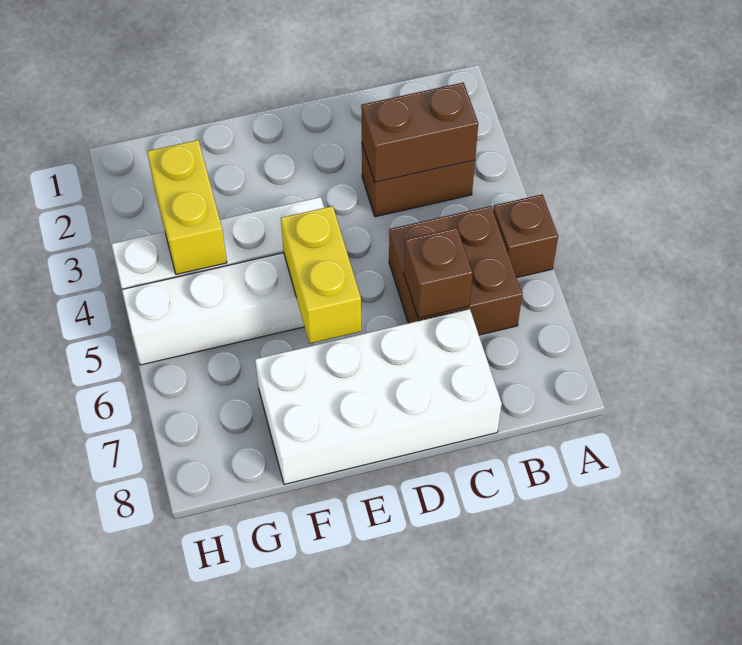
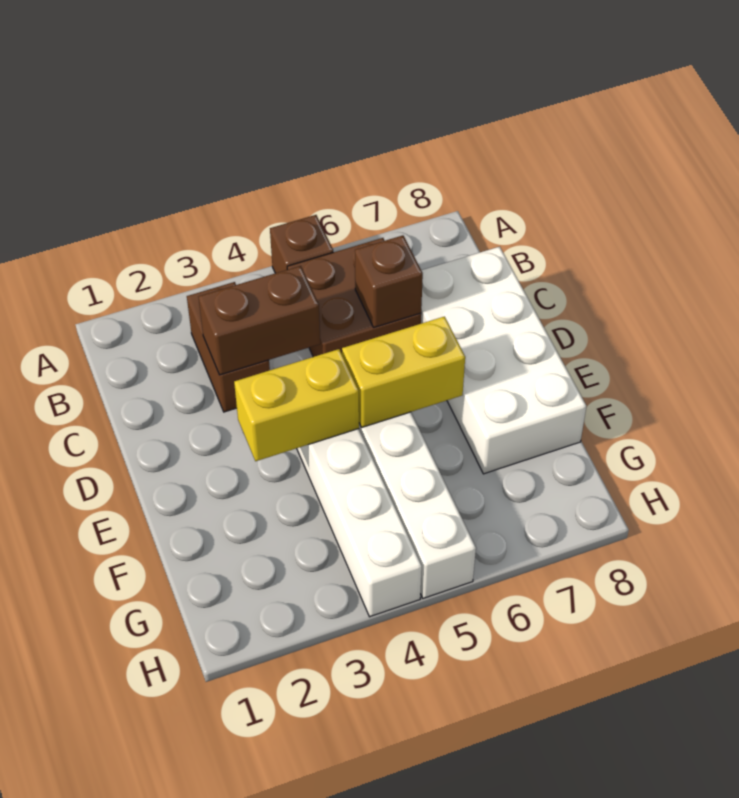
brown 1x2 brick [361,82,478,182] -> brown 1x2 brick turned to [198,266,320,375]
yellow 1x2 brick [147,140,227,275] -> yellow 1x2 brick moved to [234,349,359,461]

